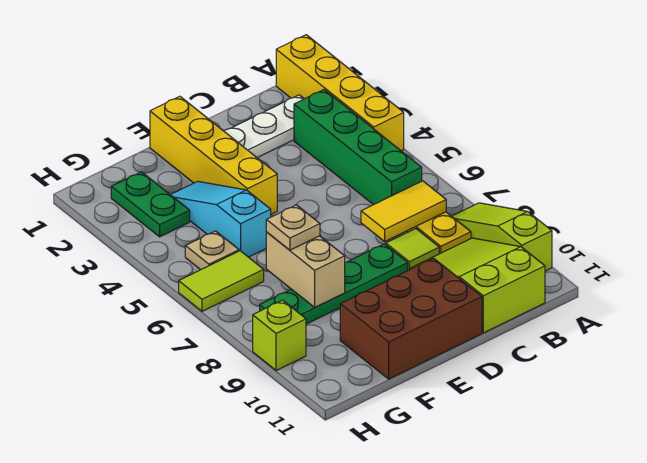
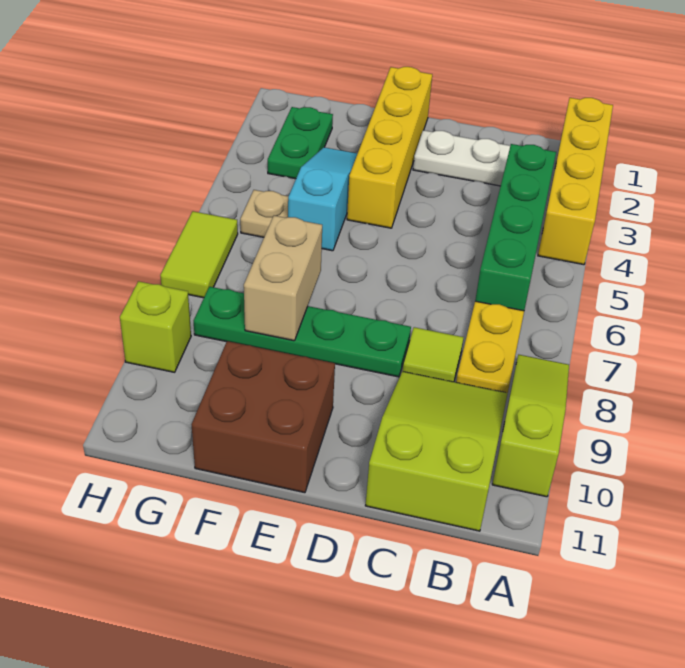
yellow 1x2 tile [361,181,446,241] -> none
brown 2x3 brick [340,258,482,379] -> brown 2x2 brick [192,341,335,493]
tan 1x1 plate [266,205,320,250] -> none
lime 1x2 tile [179,251,264,311] -> lime 1x2 tile turned to [160,211,238,298]

